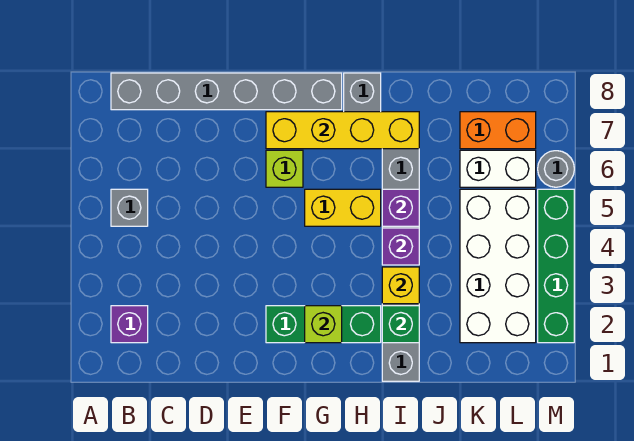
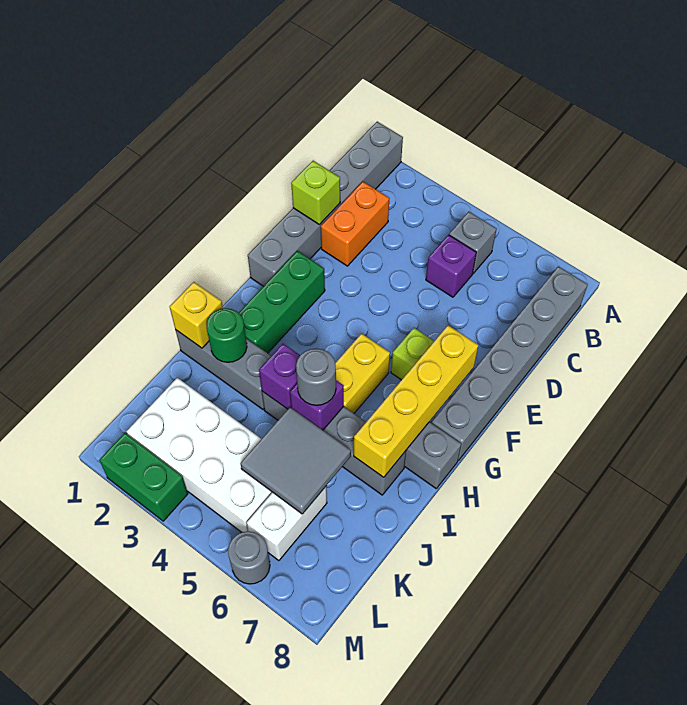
none -> grey 1x6 brick [248,122,403,286]
purple 1x1 brick [111,306,148,343] -> purple 1x1 brick moved to [426,235,476,297]
lime 1x1 brick [305,306,342,343] -> lime 1x1 brick moved to [291,161,340,225]
green 1x1 brick [382,306,419,343] -> green 1x1 round brick [206,308,247,362]
yellow 1x1 brick [382,267,419,304] -> yellow 1x1 brick moved to [170,282,223,348]
none -> grey 1x1 round brick [296,348,336,405]
none -> grey 2x2 tile [240,407,351,514]
orange 1x2 brick [460,112,536,149] -> orange 1x2 brick moved to [321,182,390,266]
green 1x4 brick [538,189,574,343] -> green 1x2 brick [100,433,188,521]

